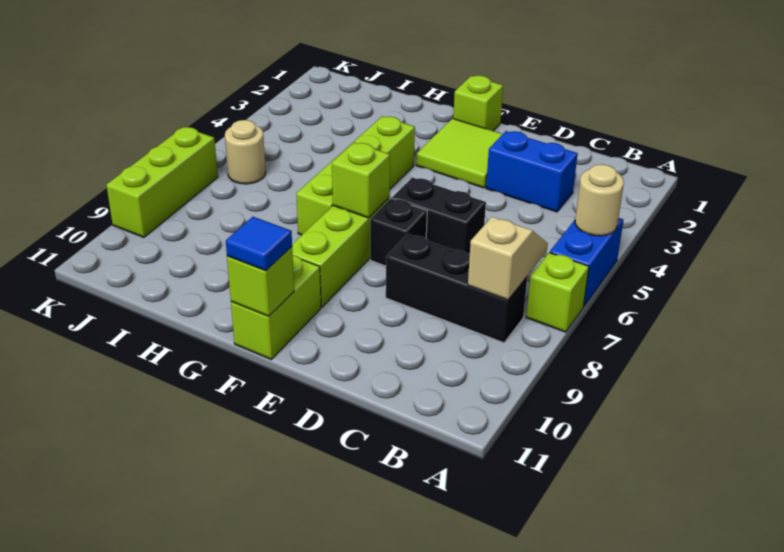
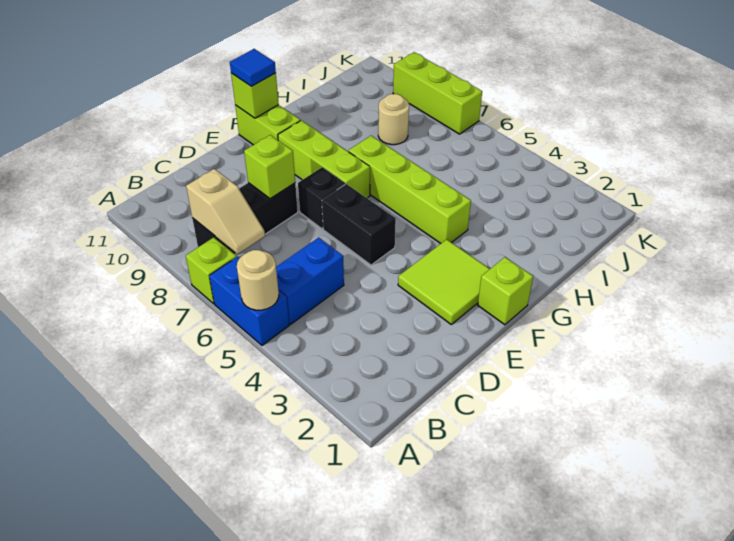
blue 1x2 brick [486,131,578,212] -> blue 1x2 brick moved to [276,238,344,324]
black 1x2 brick [392,177,486,256] -> black 1x2 brick turned to [322,184,396,265]
lime 1x1 brick [332,142,390,218] -> lime 1x1 brick moved to [244,135,295,199]
tan 1x1 round brick [225,120,266,184] -> tan 1x1 round brick moved to [378,94,409,145]

